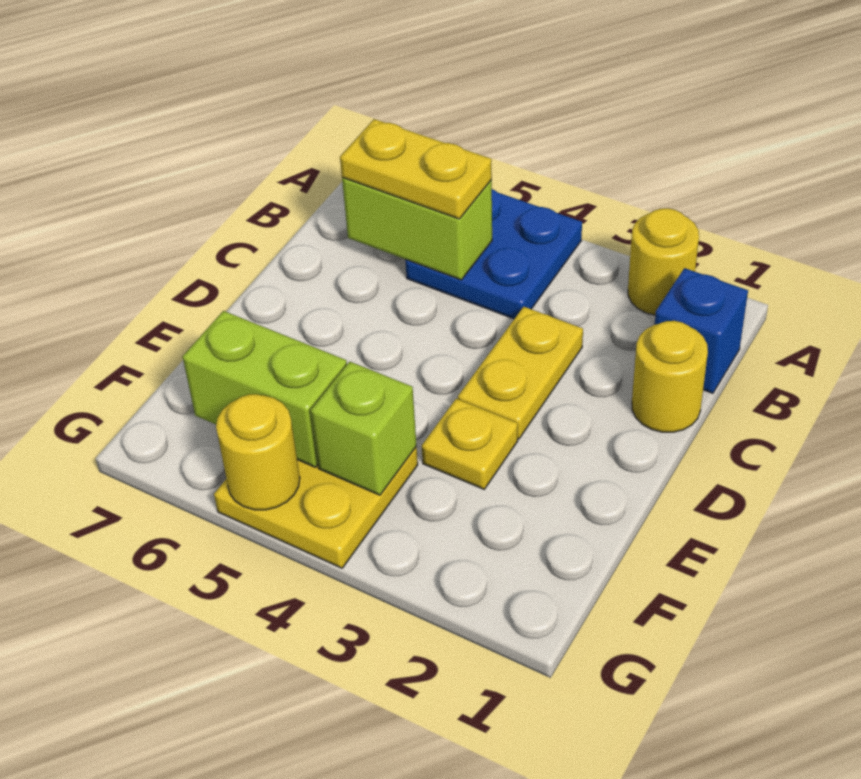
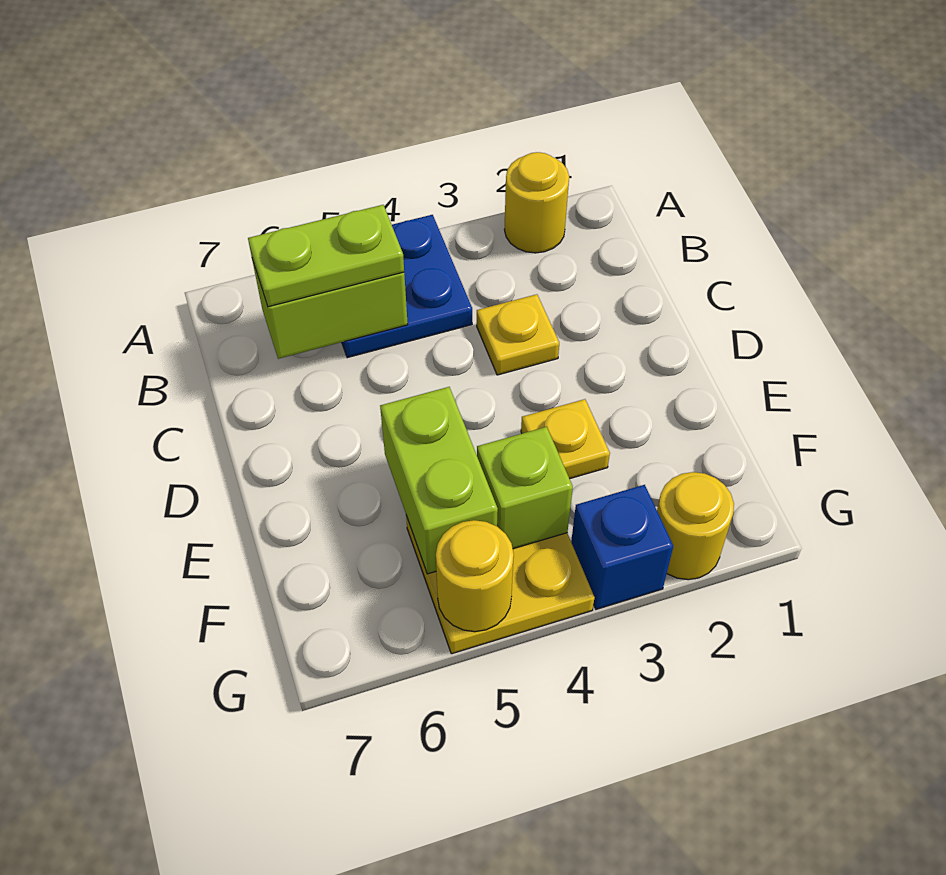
blue 1x1 brick [655,268,748,393] -> blue 1x1 brick moved to [571,485,673,609]
yellow 1x2 plate [340,119,492,219] -> lime 1x2 plate [248,205,404,307]
yellow 1x1 round brick [632,321,708,432] -> yellow 1x1 round brick moved to [657,472,734,580]
yellow 1x2 plate [458,307,583,439] -> yellow 1x1 plate [477,294,559,375]
lime 1x2 brick [183,311,347,467] -> lime 1x2 brick turned to [380,387,498,574]

